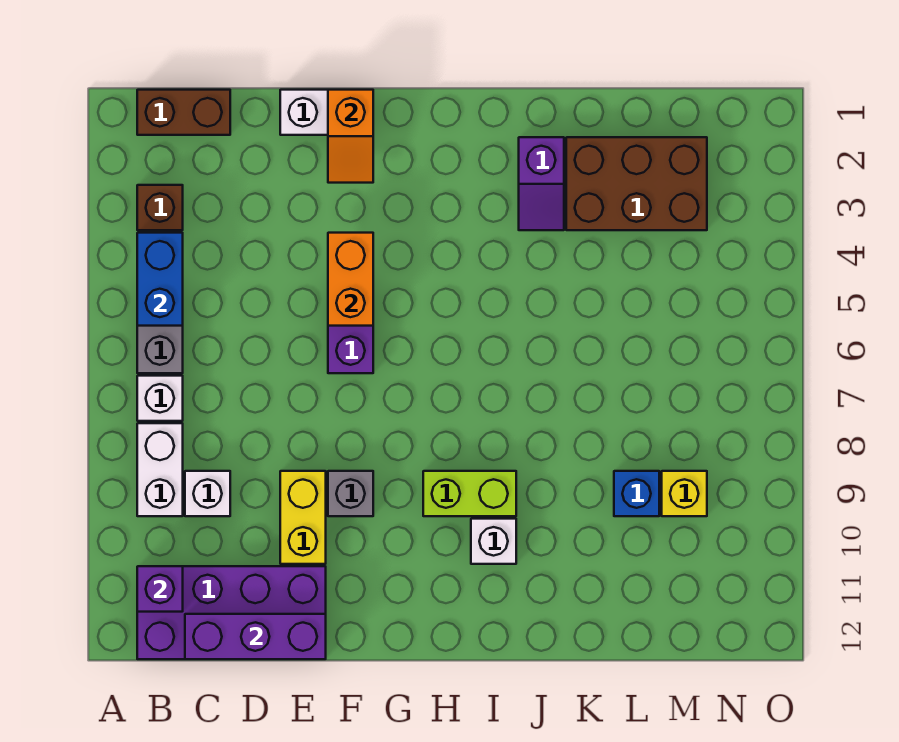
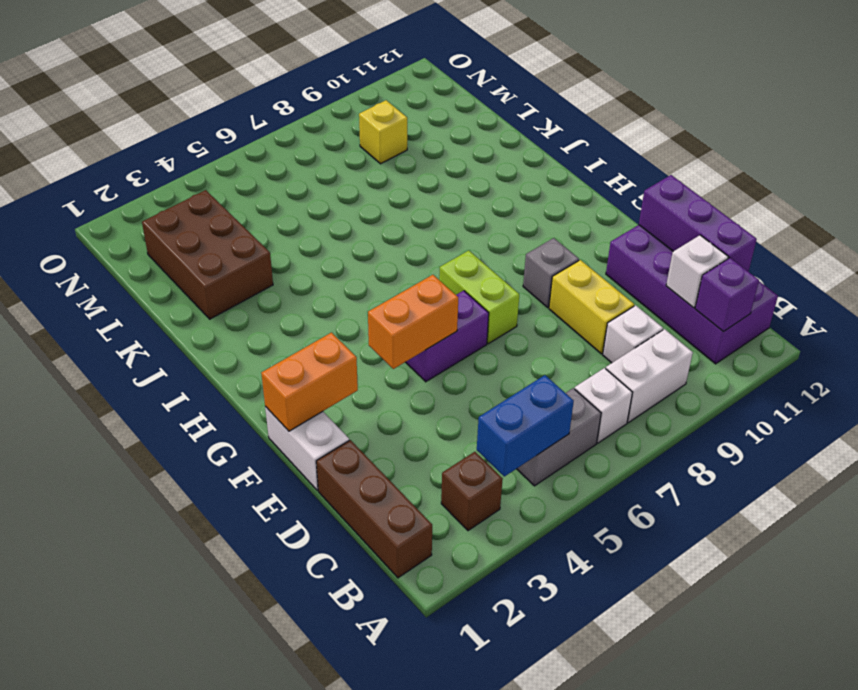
brown 1x2 brick [137,90,230,135] -> brown 1x3 brick [316,440,432,578]
yellow 1x2 brick [280,471,326,564] -> yellow 1x2 brick turned to [549,260,634,354]
orange 1x2 slope [328,90,373,183] -> orange 1x2 brick [261,333,358,431]
lime 1x2 brick [423,471,516,516] -> lime 1x2 brick moved to [439,250,519,344]
white 1x1 brick [471,519,516,564] -> white 1x1 brick moved to [666,235,728,307]
purple 1x2 slope [519,137,564,230] -> none
blue 1x1 brick [614,471,659,516] -> none

